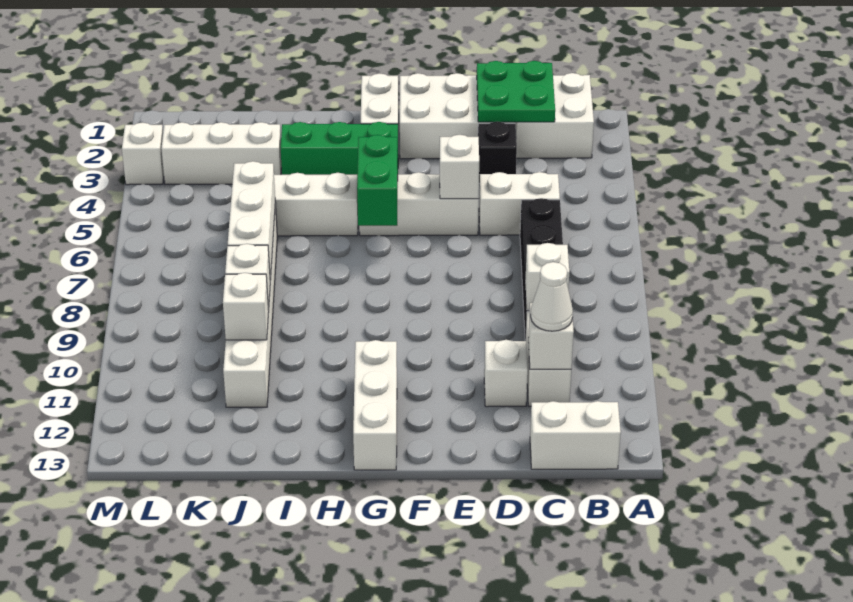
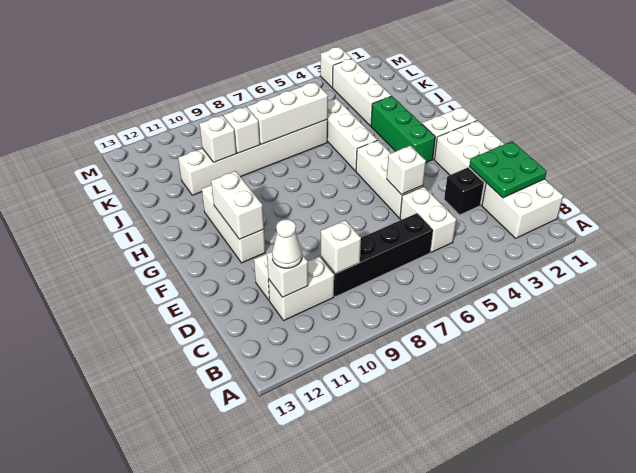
white 1x2 brick [530,401,621,469] -> white 1x2 brick moved to [211,171,264,239]
green 1x2 brick [357,135,398,226] -> none
white 1x3 brick [353,340,397,470] -> white 1x3 brick turned to [202,185,265,263]

